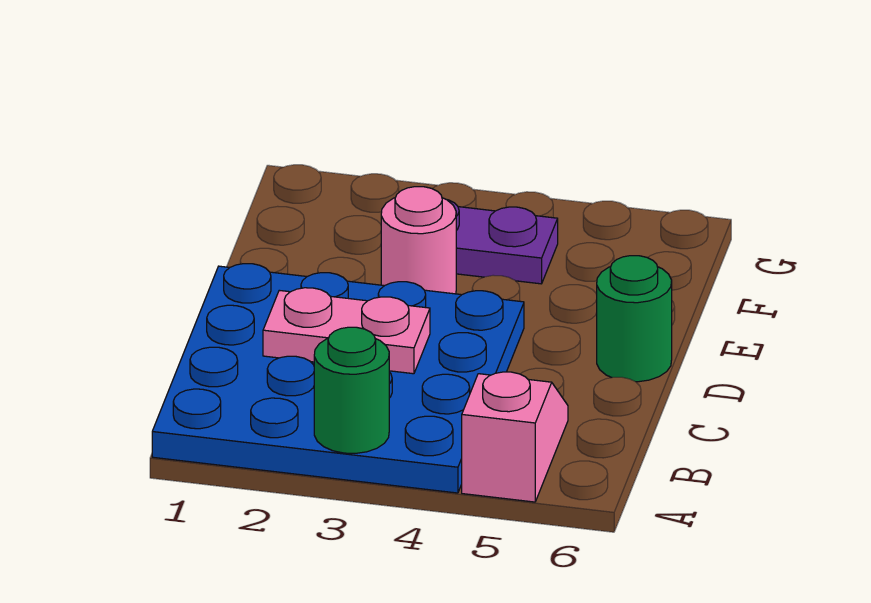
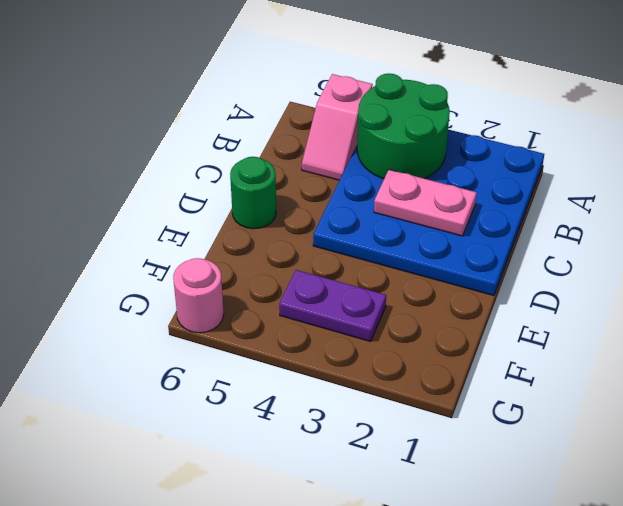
green 1x1 round brick [314,327,389,453] -> green 2x2 round brick [357,73,450,179]
pink 1x1 round brick [381,187,456,294] -> pink 1x1 round brick moved to [173,258,224,333]

